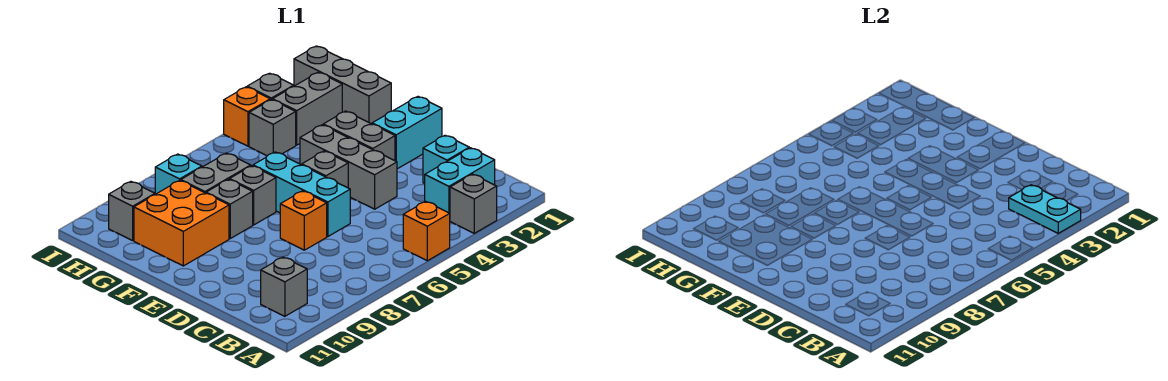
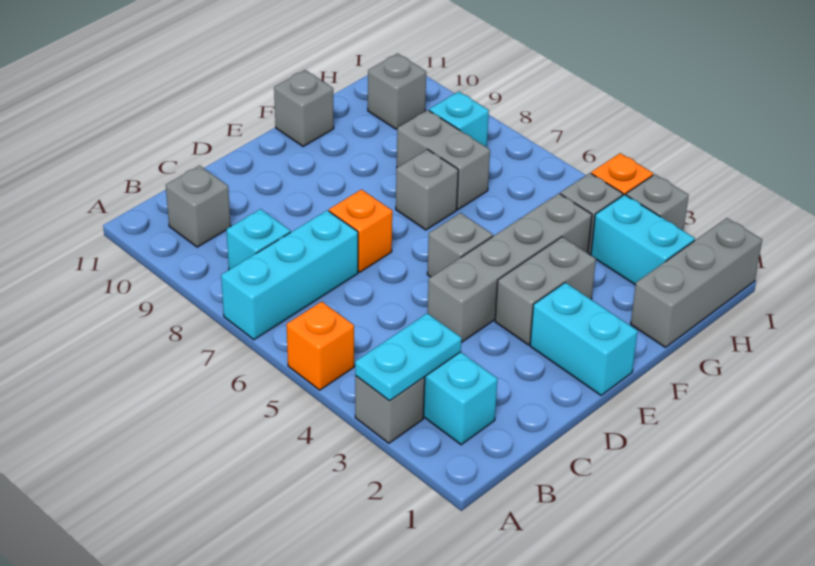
cyan 1x1 brick [423,135,469,184] -> cyan 1x1 brick moved to [226,209,291,270]
grey 1x3 brick [300,125,397,209] -> grey 1x4 brick [427,193,592,343]
cyan 1x3 brick [253,152,350,237] -> cyan 1x3 brick moved to [221,210,358,340]
grey 1x1 brick [206,179,253,238] -> grey 1x1 brick moved to [274,70,334,147]
orange 2x2 brick [134,180,229,266] -> none
grey 1x2 brick [273,72,342,145] -> cyan 1x2 brick [591,195,695,285]

